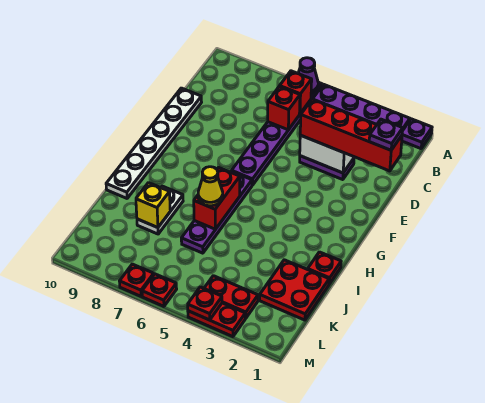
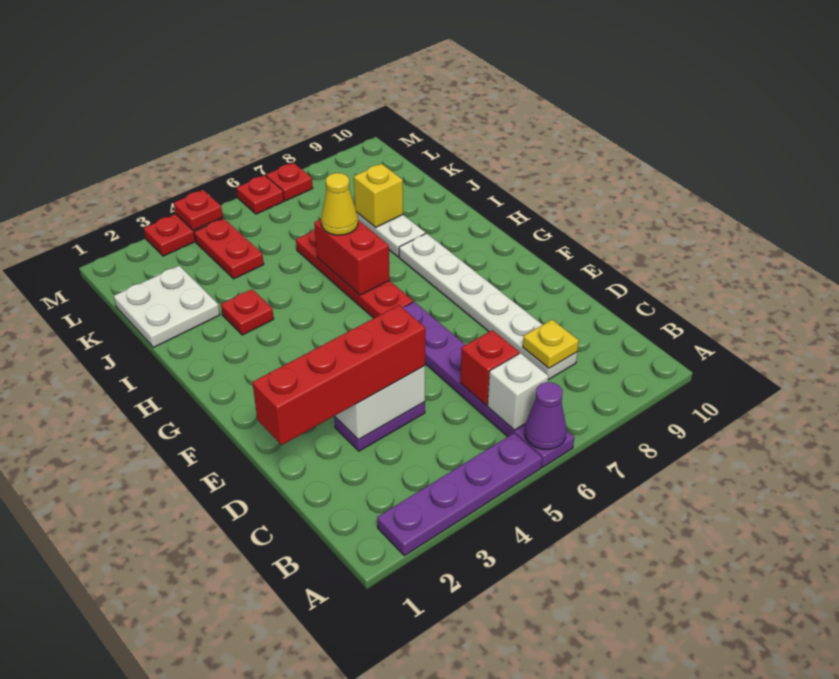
purple 1x1 plate [402,119,432,149] -> none
red 1x1 brick [280,71,312,114] -> white 1x1 brick [488,353,548,430]
none -> yellow 1x1 plate [523,320,579,368]
purple 1x1 plate [369,119,403,150] -> none
white 1x6 plate [106,88,202,198] -> white 1x6 plate moved to [399,233,577,380]
purple 1x4 plate [181,171,252,253] -> red 1x4 plate [296,229,413,318]
red 1x1 plate [308,252,341,284] -> red 1x1 plate moved to [221,289,274,335]
red 2x2 plate [260,260,329,320] -> white 2x2 plate [114,266,220,347]
red 1x2 plate [204,276,258,318] -> red 1x2 plate turned to [194,219,264,279]

